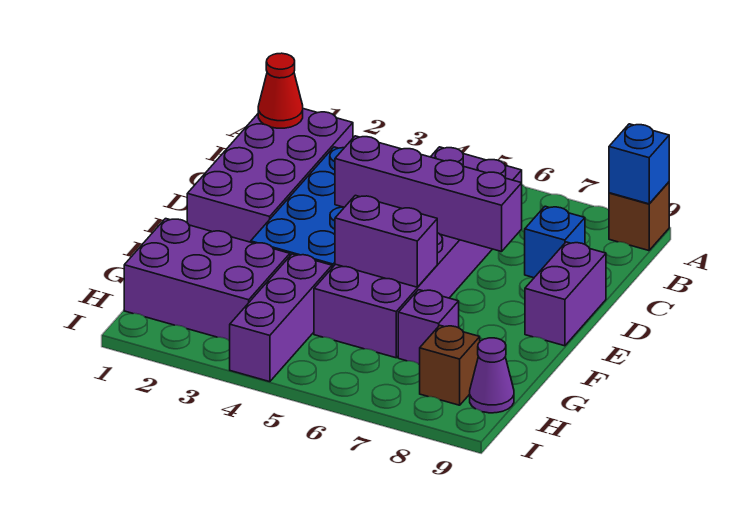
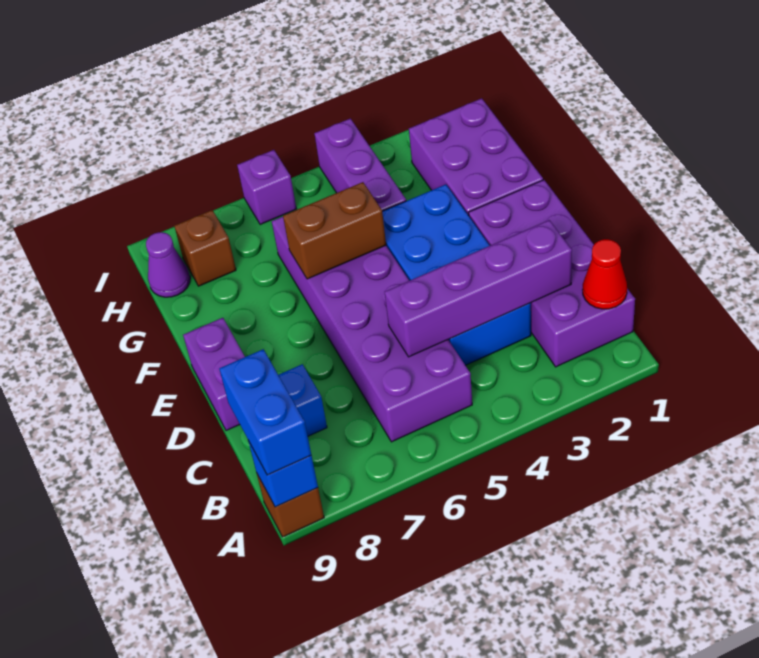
none -> blue 1x2 brick [219,349,311,475]
purple 1x4 brick [335,136,522,252] -> purple 1x4 brick moved to [385,220,572,357]
purple 1x2 brick [335,195,437,287] -> brown 1x2 brick [283,182,386,279]
purple 2x3 brick [124,219,290,341] -> purple 2x3 brick turned to [409,98,543,216]
purple 1x1 brick [398,290,459,364] -> purple 1x1 brick moved to [237,150,296,225]

